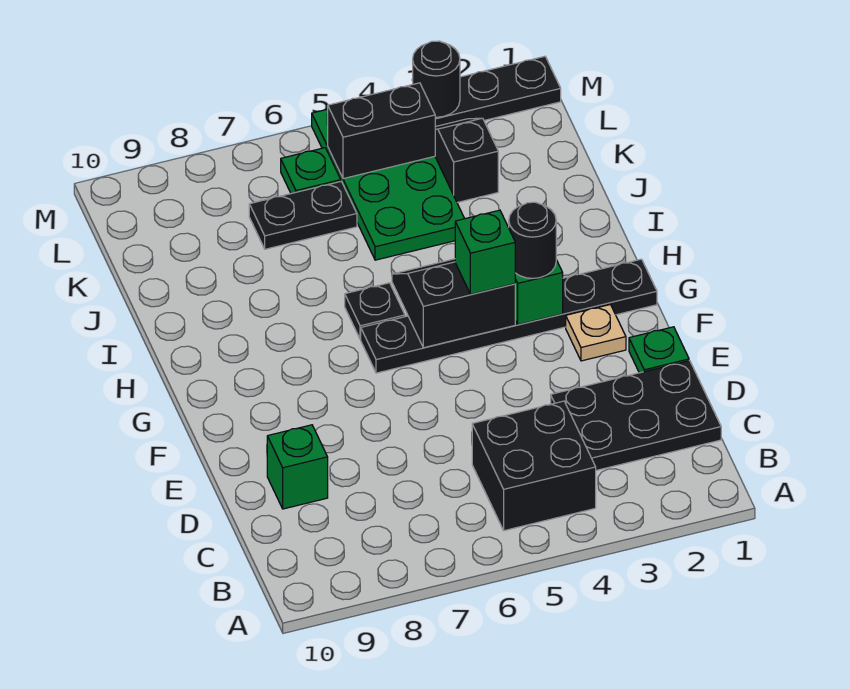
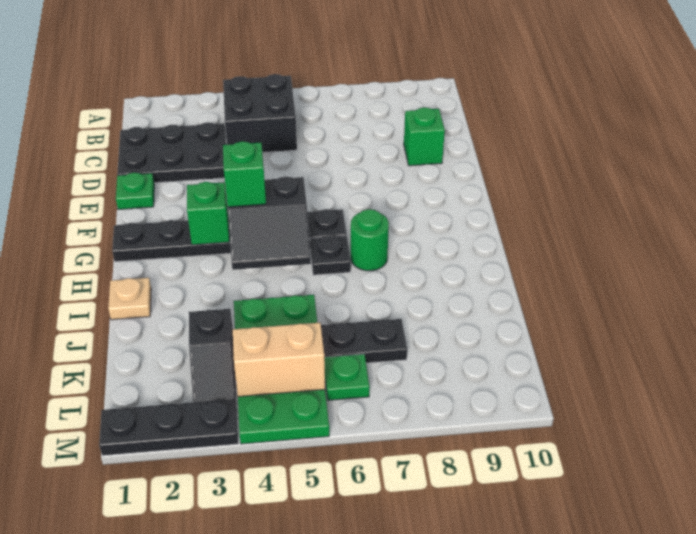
tan 1x1 plate [566,305,626,361] -> tan 1x1 plate moved to [108,278,151,320]
black 1x1 round brick [509,202,556,278] -> none
none -> green 1x1 round brick [351,209,389,271]
black 1x2 brick [328,83,435,179] -> tan 1x2 brick [233,323,325,397]
black 1x1 round brick [413,41,460,117] -> none

